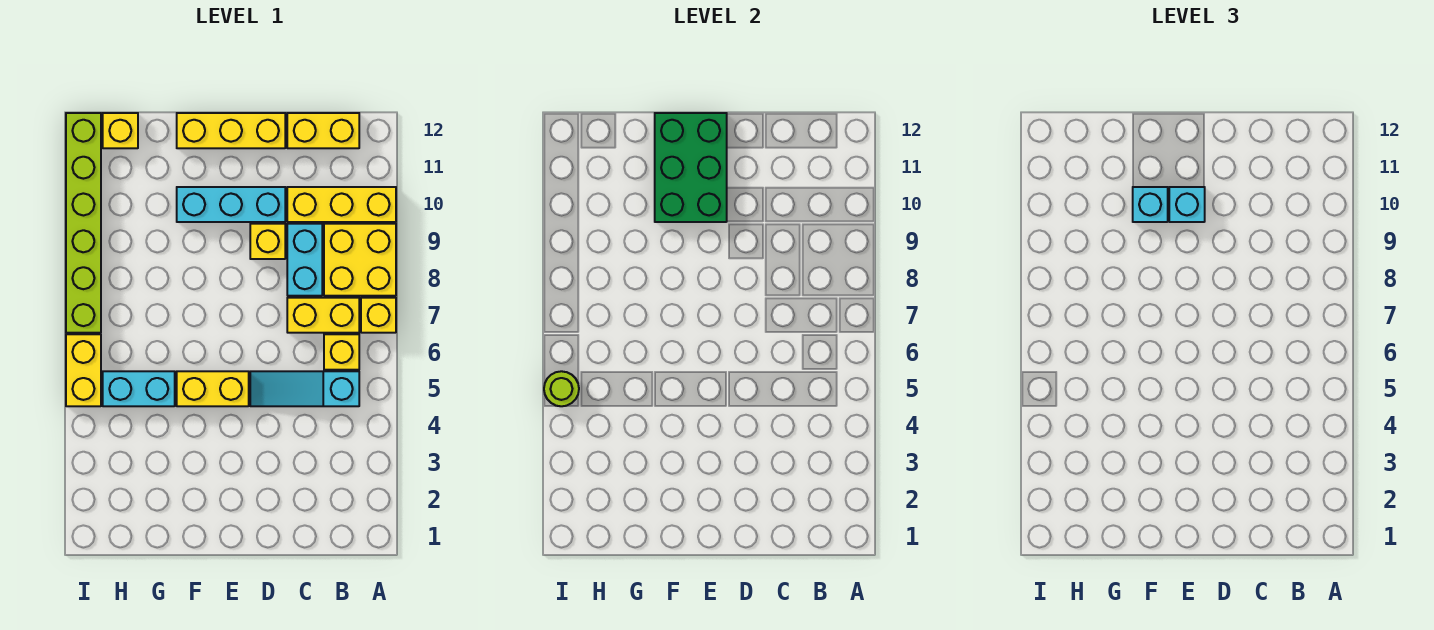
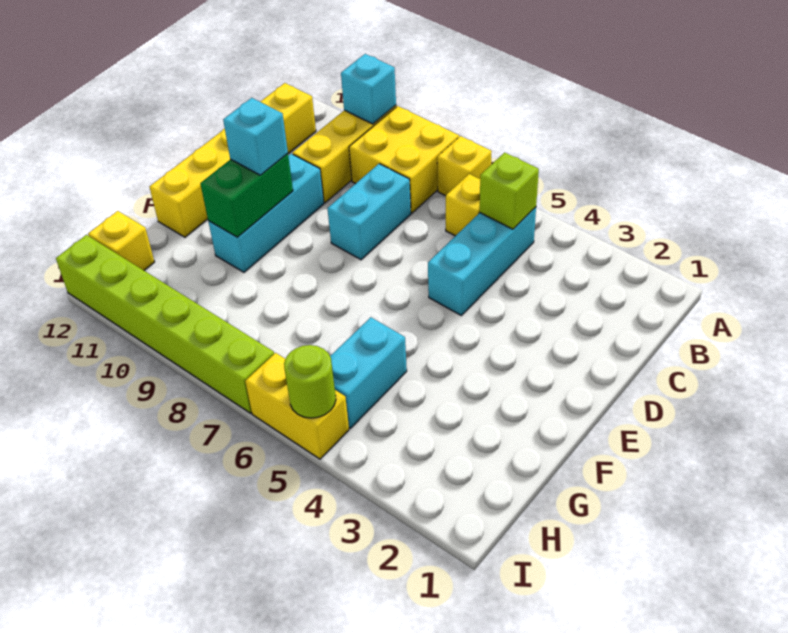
cyan 1x3 slope [250,371,359,406] -> cyan 1x3 brick [428,207,536,315]
none -> lime 1x1 brick [480,152,539,229]
yellow 1x2 brick [287,298,359,333] -> none
cyan 1x2 brick [287,224,322,296] -> cyan 1x2 brick turned to [327,164,411,260]
yellow 1x1 brick [250,224,285,259] -> none
yellow 1x2 brick [177,371,249,406] -> none
green 2x3 brick [655,113,727,222] -> green 1x2 brick [200,154,293,237]
cyan 1x1 brick [1133,187,1168,222] -> cyan 1x1 brick moved to [341,54,396,124]

